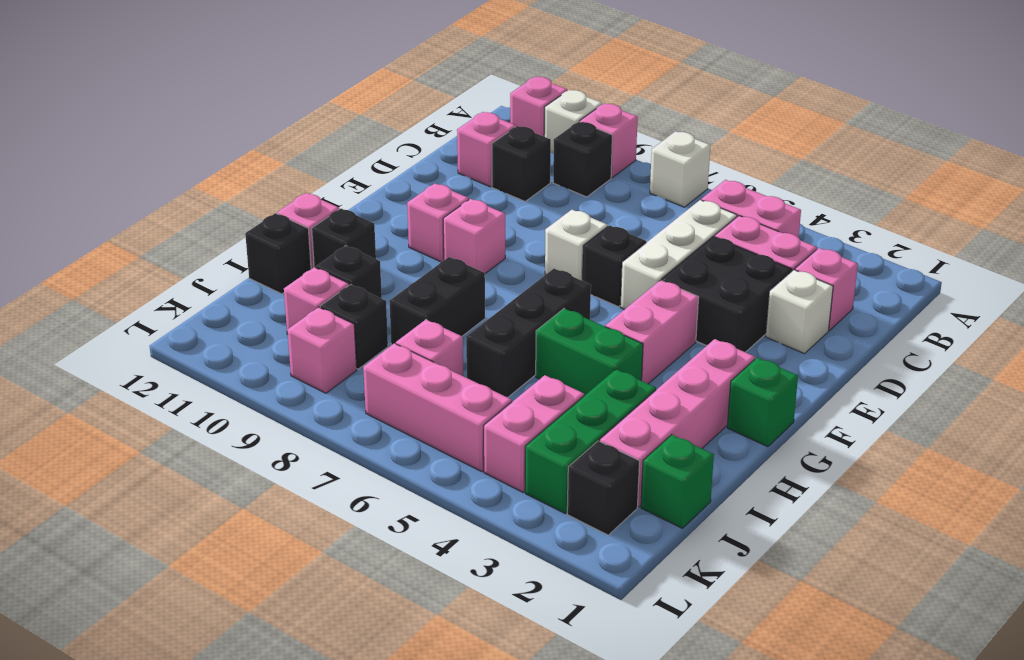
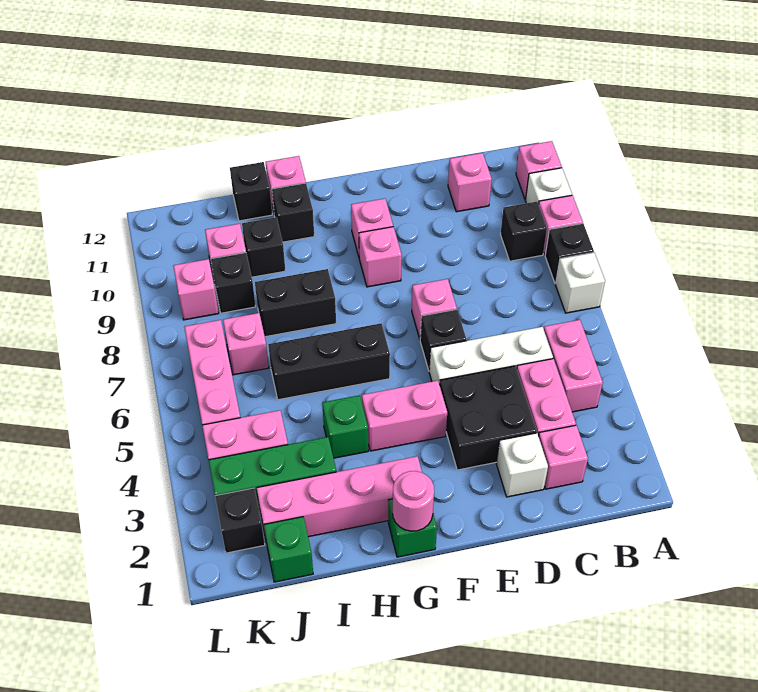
black 1x1 brick [492,126,551,201] -> black 1x1 brick moved to [545,224,594,284]
white 1x1 brick [545,210,608,281] -> pink 1x1 brick [412,279,457,339]
none -> pink 1x1 round brick [393,471,434,531]
green 1x2 brick [536,309,643,396] -> green 1x1 brick [322,395,368,458]

